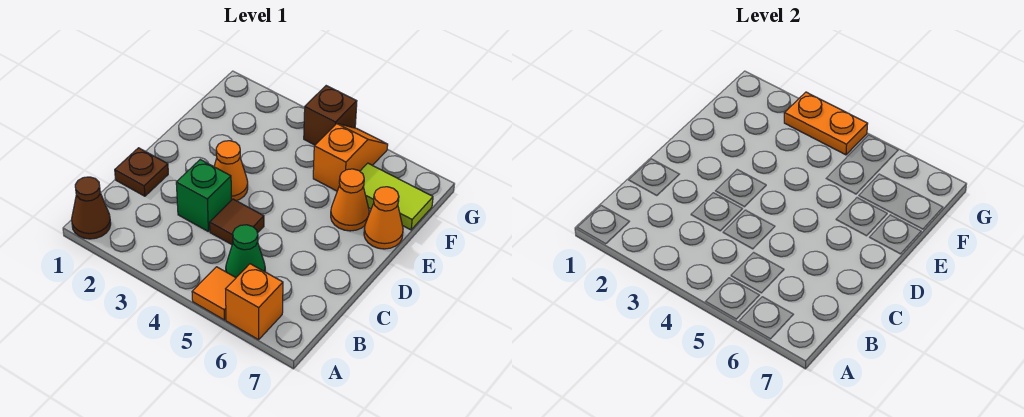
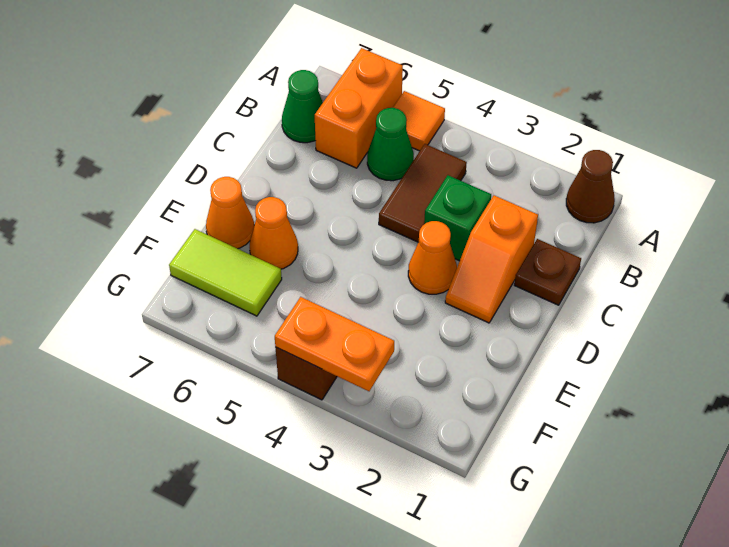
orange 1x1 brick [226,264,283,340] -> orange 1x2 brick [315,48,403,168]
none -> green 1x1 cone [282,70,323,143]
brown 1x1 tile [210,199,264,245] -> brown 1x2 tile [379,144,467,242]
orange 1x2 slope [313,124,388,191] -> orange 1x2 slope moved to [445,195,538,323]

